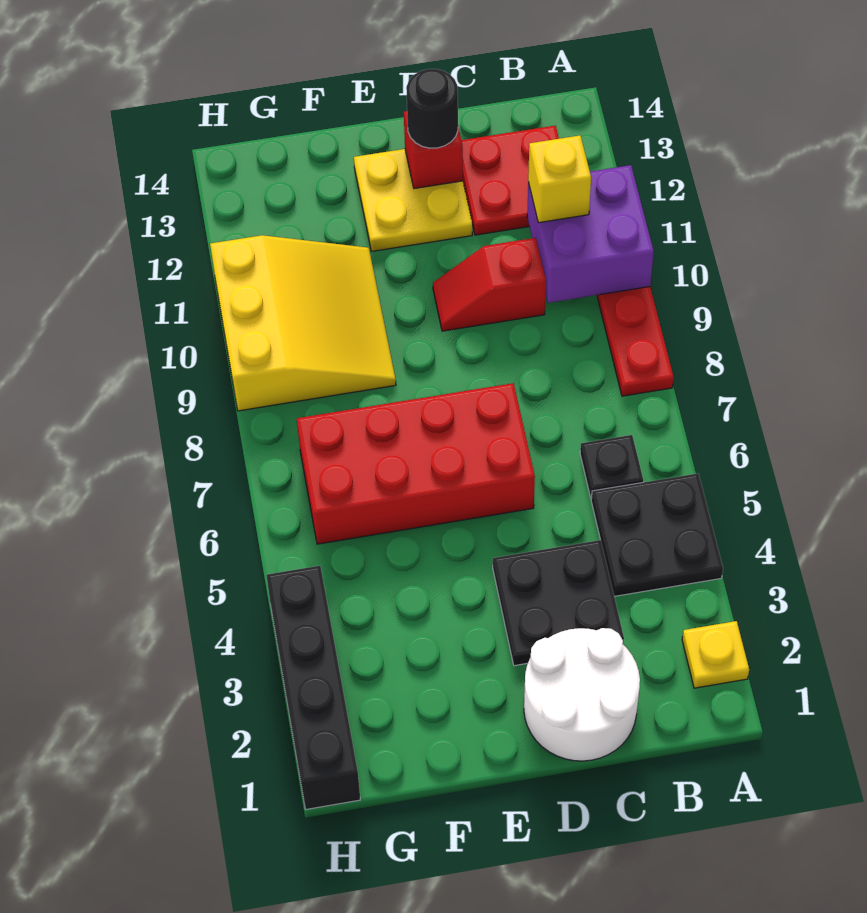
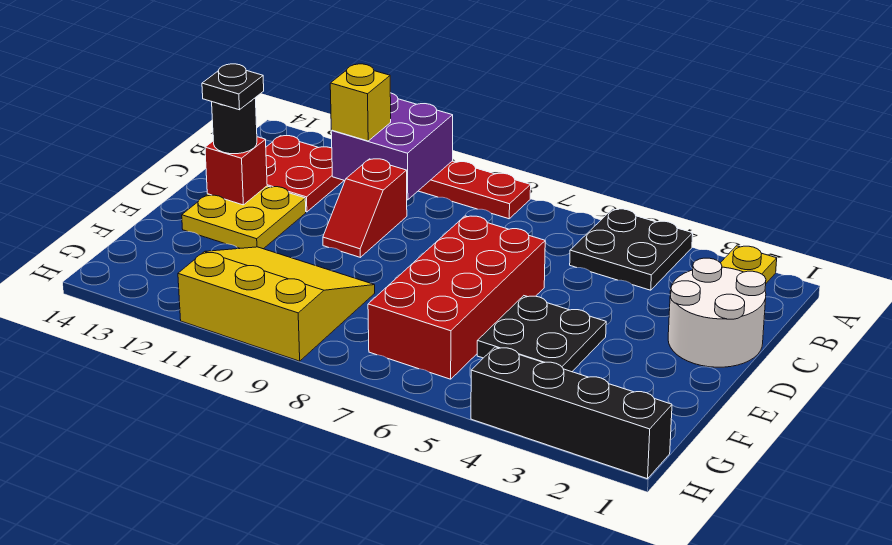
black 1x1 plate [580,435,643,499] -> black 1x1 plate moved to [202,64,264,110]
black 2x2 plate [493,540,624,666] -> black 2x2 plate moved to [477,296,606,372]

